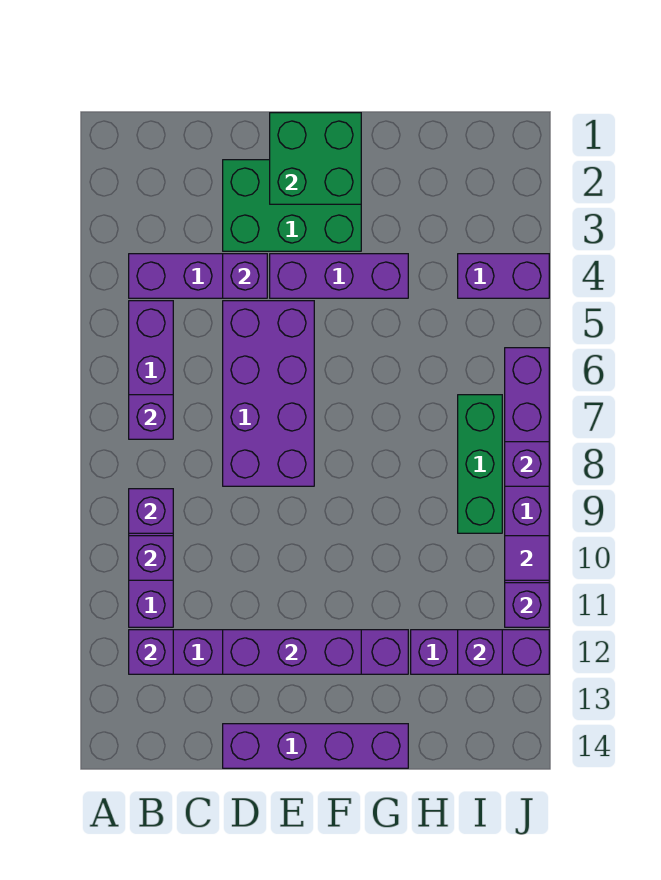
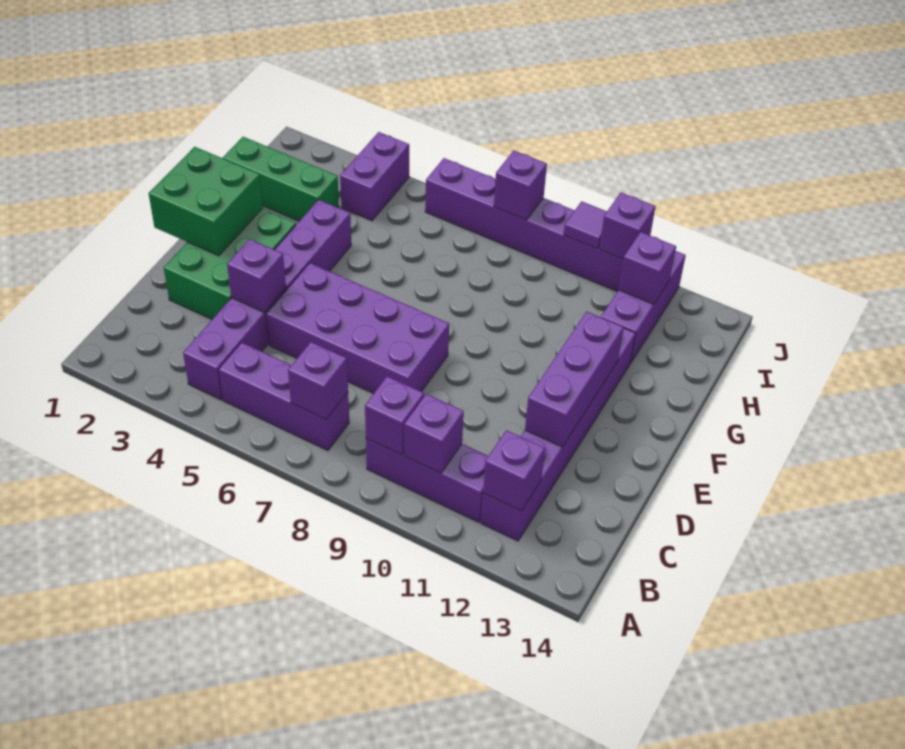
purple 1x4 brick [223,724,408,768] -> none
green 1x3 brick [458,395,502,533] -> green 1x3 brick moved to [223,137,339,221]

